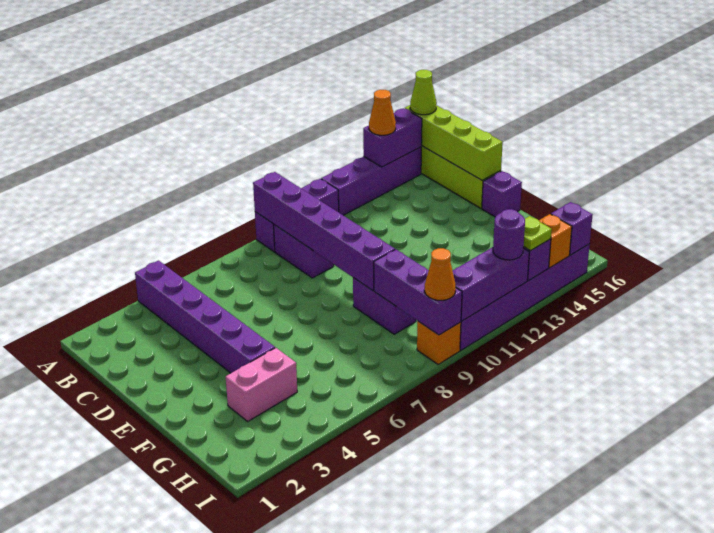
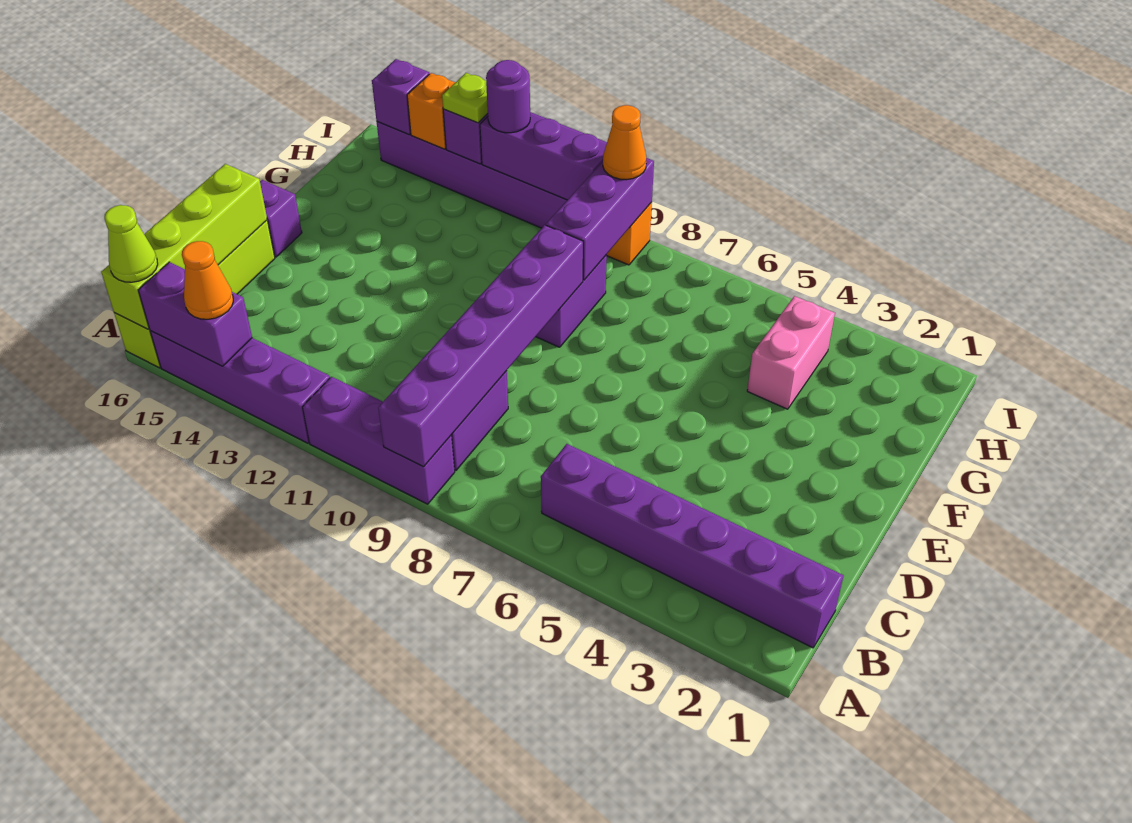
purple 1x6 brick [135,261,275,373] -> purple 1x6 brick turned to [541,444,844,648]
pink 1x2 brick [226,348,297,421] -> pink 1x2 brick turned to [747,296,835,409]

